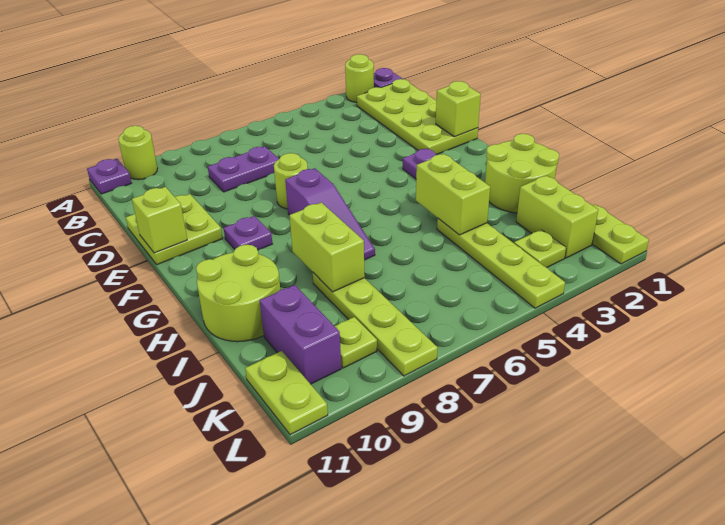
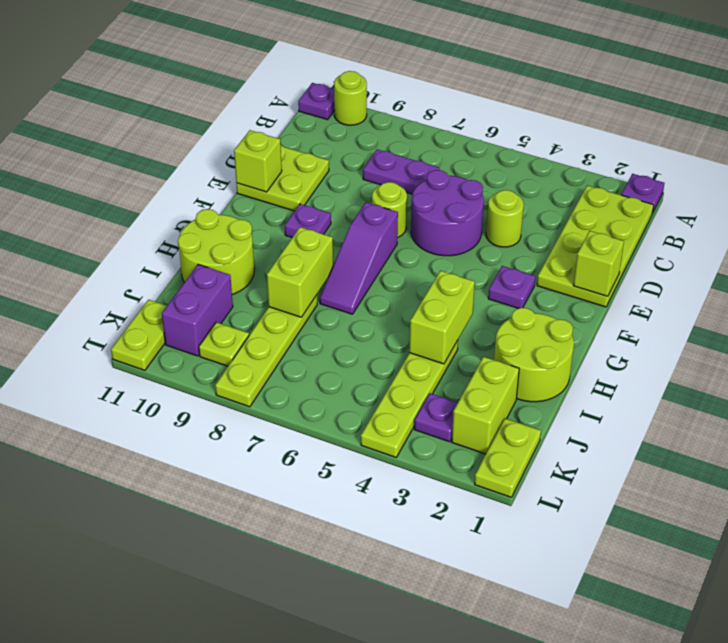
lime 1x1 round brick [345,54,374,103] -> lime 1x1 round brick moved to [486,190,524,247]
none -> purple 2x2 round brick [411,170,484,256]
lime 1x1 plate [514,230,566,268] -> purple 1x1 plate [414,393,458,442]

